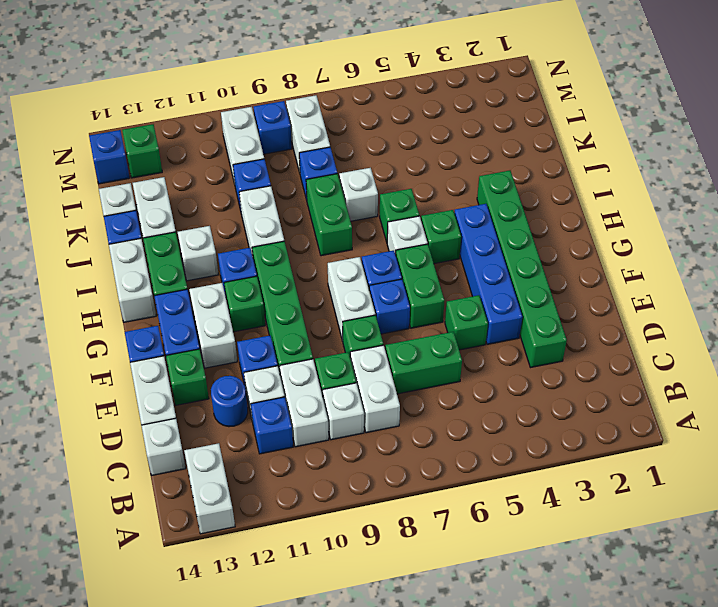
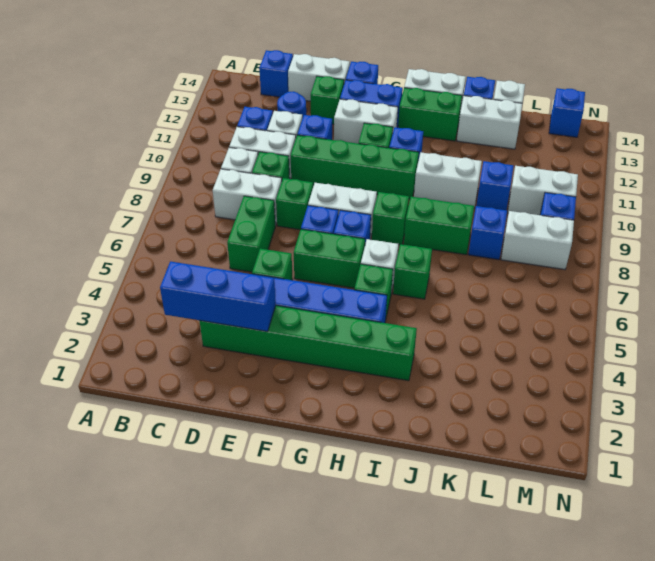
white 1x2 brick [184,443,235,534] -> none
none -> blue 1x3 brick [160,261,276,331]
white 1x1 brick [141,418,186,475] -> blue 1x1 brick [259,50,293,97]
white 1x1 brick [178,226,219,281] -> none
white 1x1 brick [339,168,378,221] -> none
green 1x1 brick [122,124,162,178] -> green 1x1 brick moved to [372,192,409,245]

